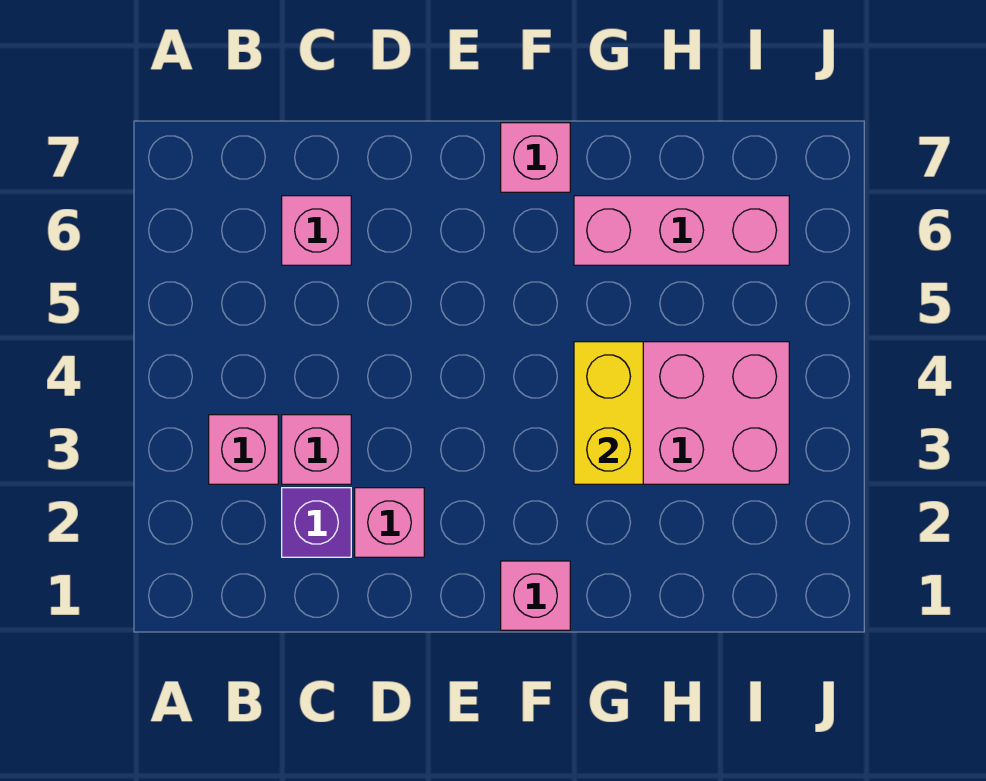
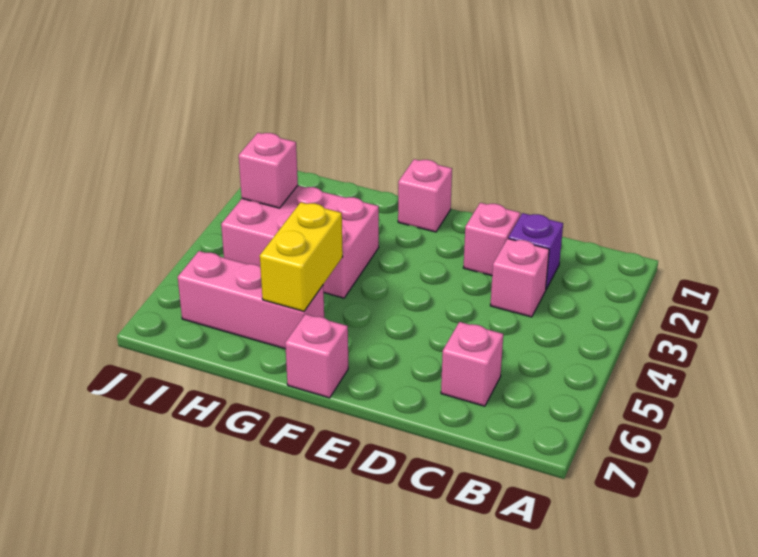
pink 1x1 brick [209,415,278,484] -> pink 1x1 brick moved to [239,133,298,208]
yellow 1x2 brick [574,342,643,484] -> yellow 1x2 brick moved to [260,202,343,311]

